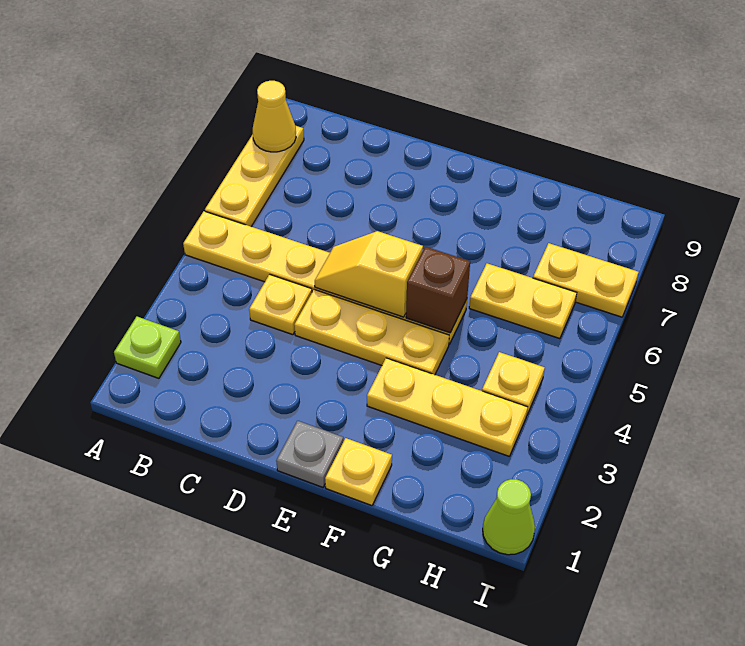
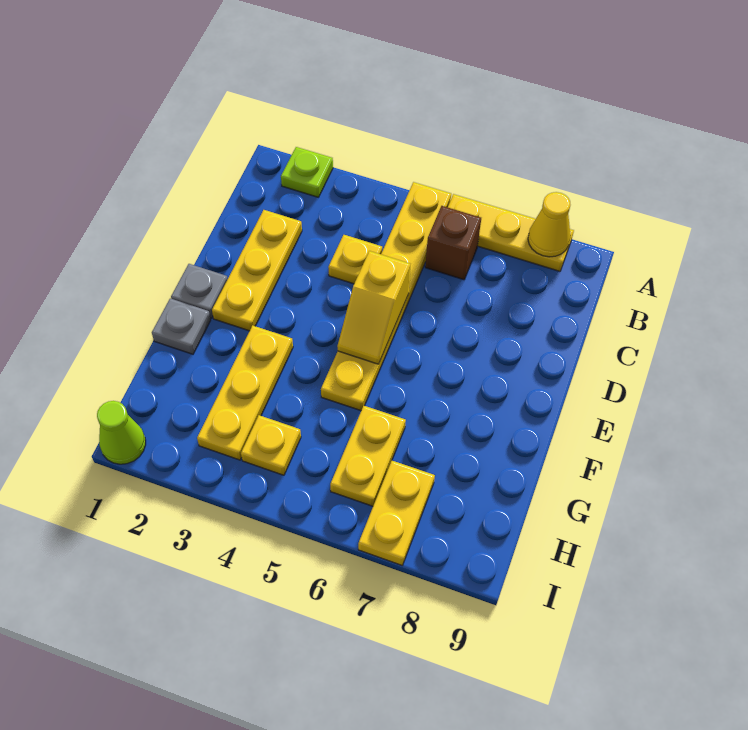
yellow 1x3 plate [294,290,449,375] -> yellow 1x3 plate moved to [212,210,302,331]
yellow 1x2 slope [315,231,423,317] -> yellow 1x2 slope turned to [337,251,410,364]
yellow 1x1 plate [325,438,392,506] -> grey 1x1 plate [152,298,211,354]
brown 1x1 brick [406,247,470,333] -> brown 1x1 brick moved to [425,206,481,280]

